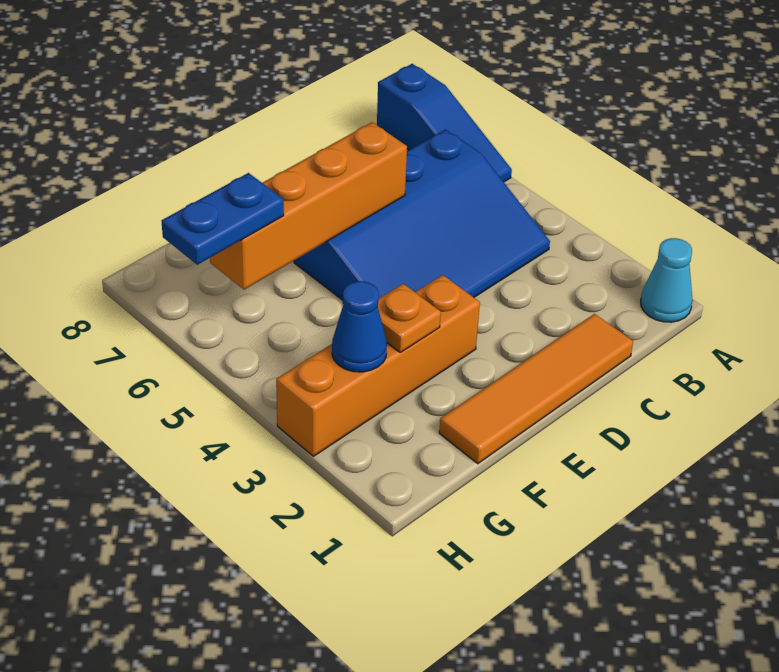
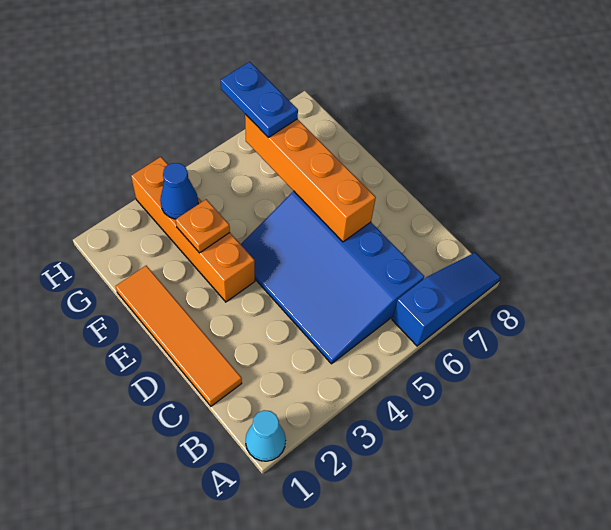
blue 1x3 slope [377,64,512,182] -> blue 1x3 slope turned to [392,253,501,346]

